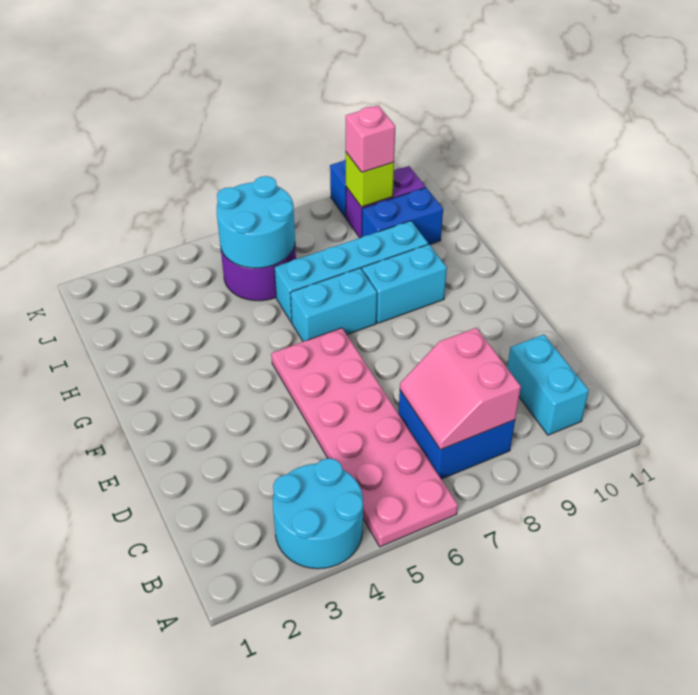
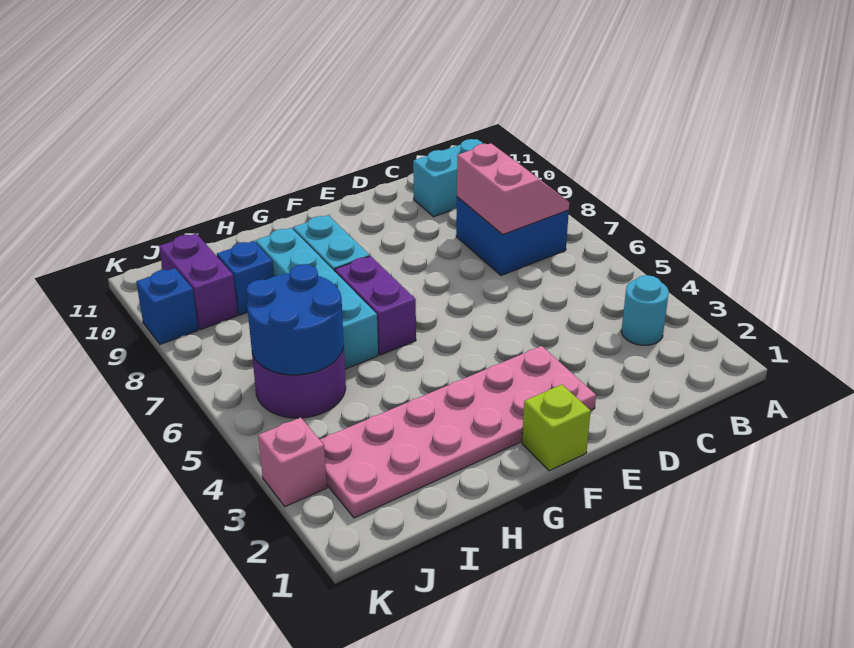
cyan 2x2 round brick [273,458,363,569] -> cyan 1x1 round brick [621,275,669,345]
pink 2x6 plate [271,328,458,547] -> pink 2x6 plate moved to [320,346,596,518]
pink 2x2 slope [400,328,521,450] -> pink 2x2 slope turned to [457,143,569,235]
cyan 1x2 brick [290,268,377,342] -> purple 1x2 brick [335,256,416,355]
cyan 2x2 round brick [217,176,295,268] -> blue 2x2 round brick [246,264,344,375]
blue 1x2 brick [362,188,443,245] -> blue 1x1 brick [217,241,274,315]
lime 1x1 brick [346,153,394,207] -> lime 1x1 brick moved to [522,385,591,471]
pink 1x1 brick [346,105,395,172] -> pink 1x1 brick moved to [258,417,327,507]

